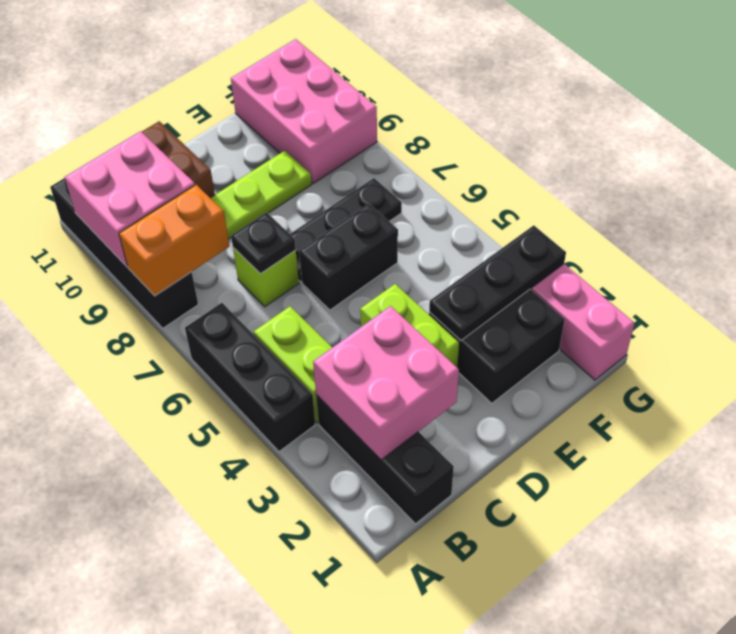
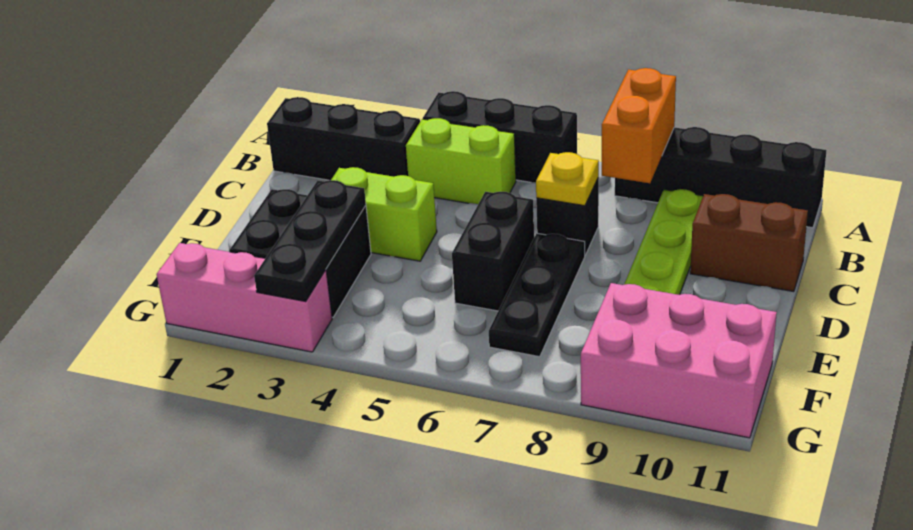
pink 2x2 brick [65,131,195,267] -> none
pink 2x2 brick [313,306,459,460] -> none
lime 1x1 brick [233,248,299,307] -> black 1x1 brick [536,178,599,255]
black 1x1 plate [231,212,296,274] -> yellow 1x1 plate [536,152,599,206]

